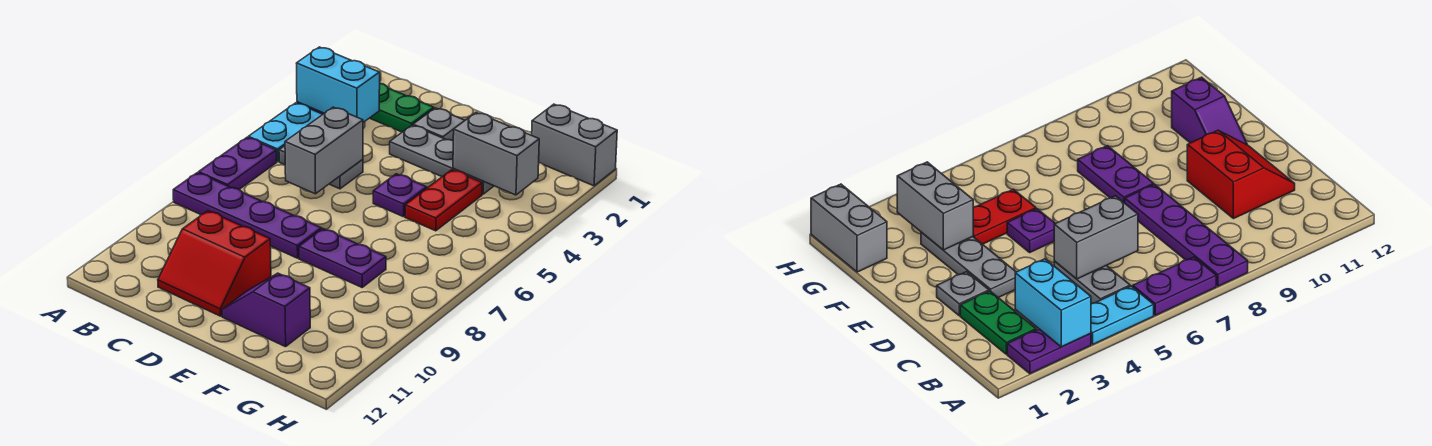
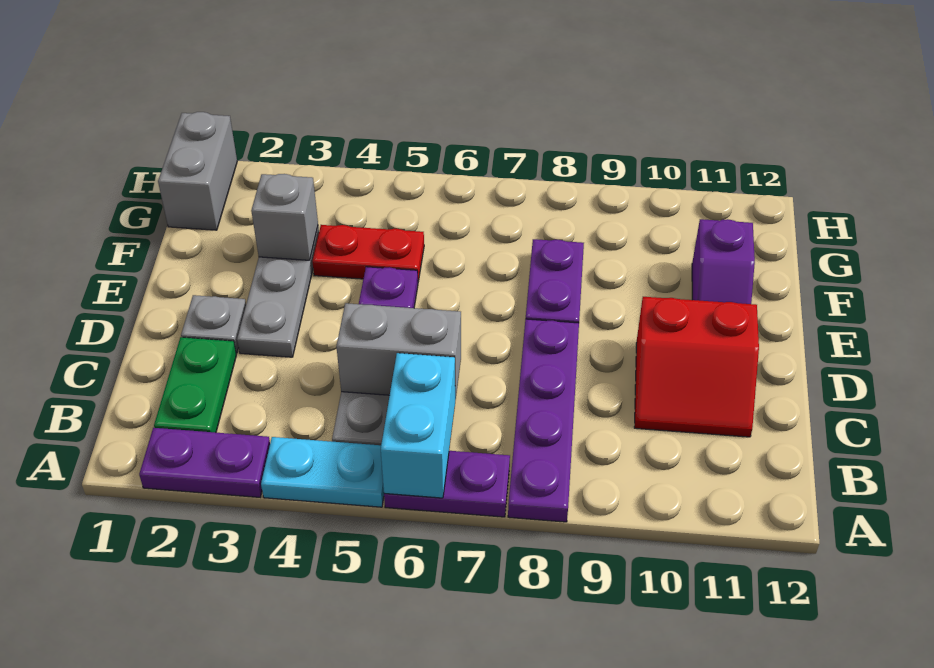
cyan 1x2 brick [297,47,380,122] -> cyan 1x2 brick moved to [381,353,455,498]
red 2x2 slope [158,211,271,316] -> red 2x2 slope turned to [634,297,759,437]
grey 1x2 brick [453,113,539,195] -> grey 1x1 brick [251,174,318,260]

